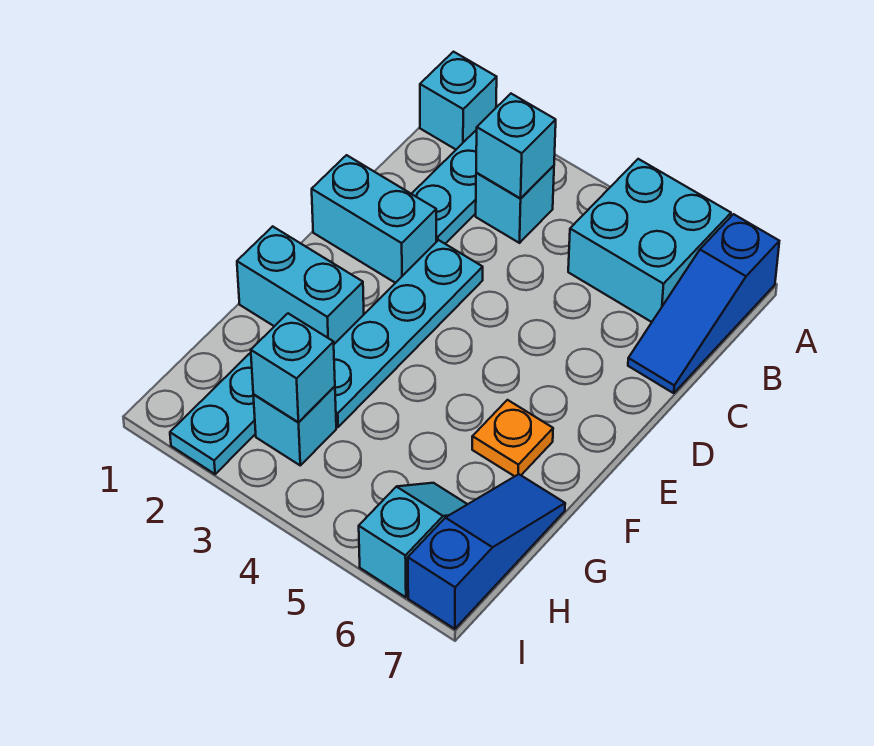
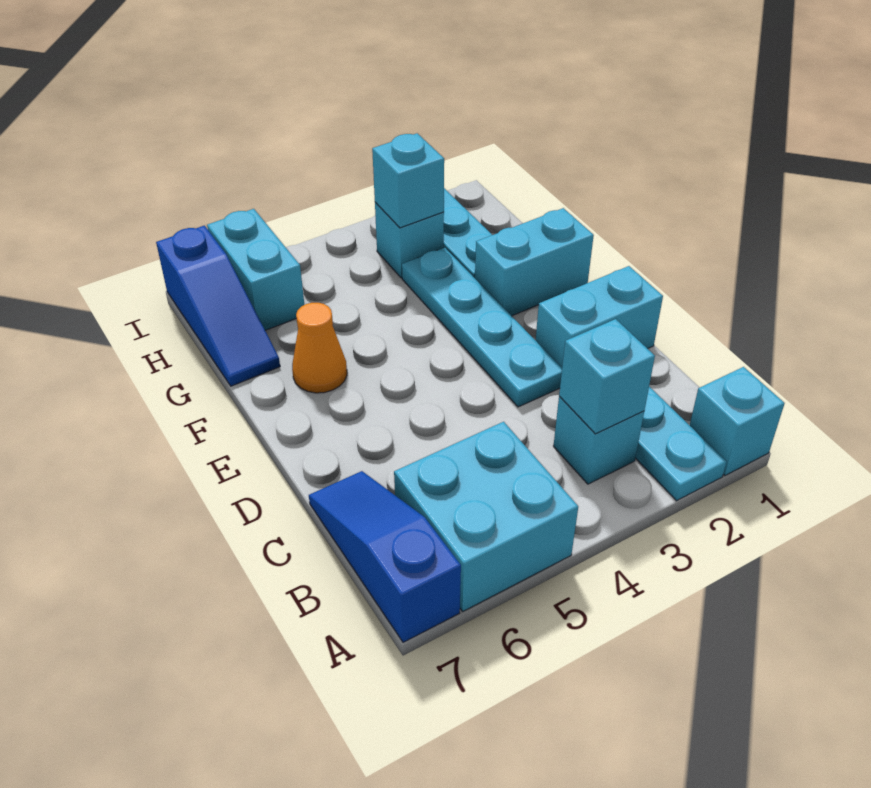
orange 1x1 plate [472,400,553,476] -> orange 1x1 cone [292,303,347,393]
cyan 1x2 slope [359,483,467,597] -> cyan 1x2 brick [207,209,304,330]

